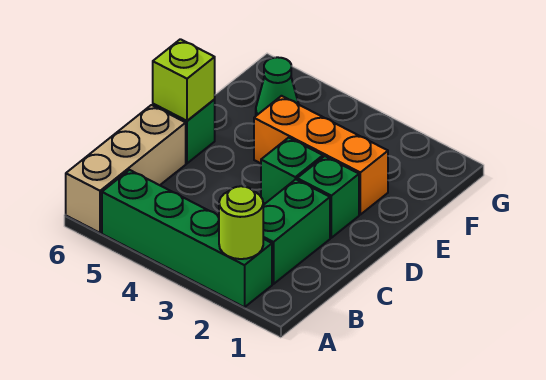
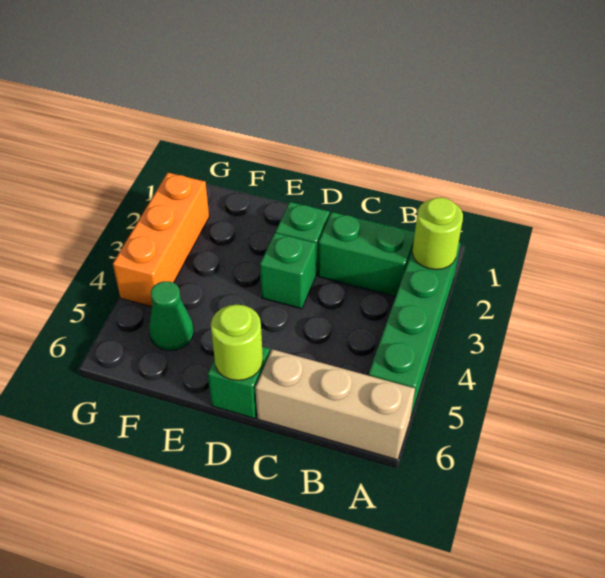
lime 1x1 brick [153,39,215,121] -> lime 1x1 round brick [211,305,263,381]
orange 1x3 brick [254,96,388,215] -> orange 1x3 brick moved to [113,173,209,307]

